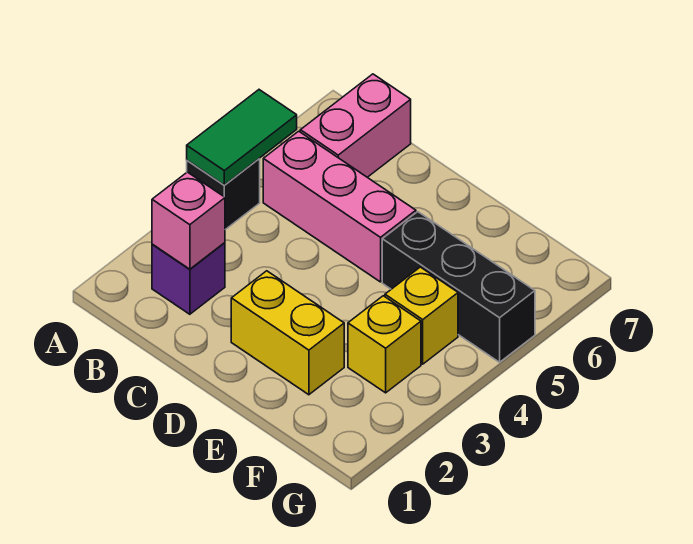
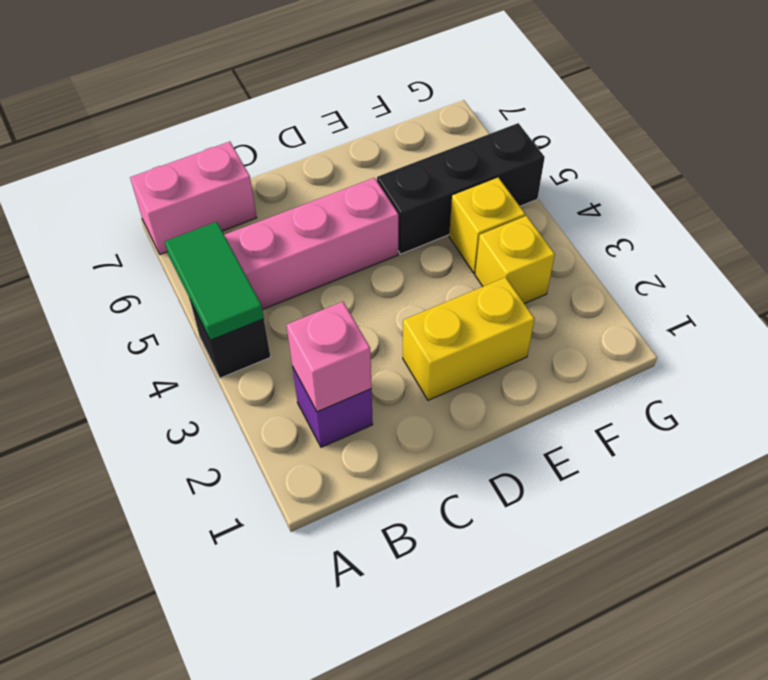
pink 1x2 brick [300,74,411,177] -> pink 1x2 brick turned to [130,142,257,254]

